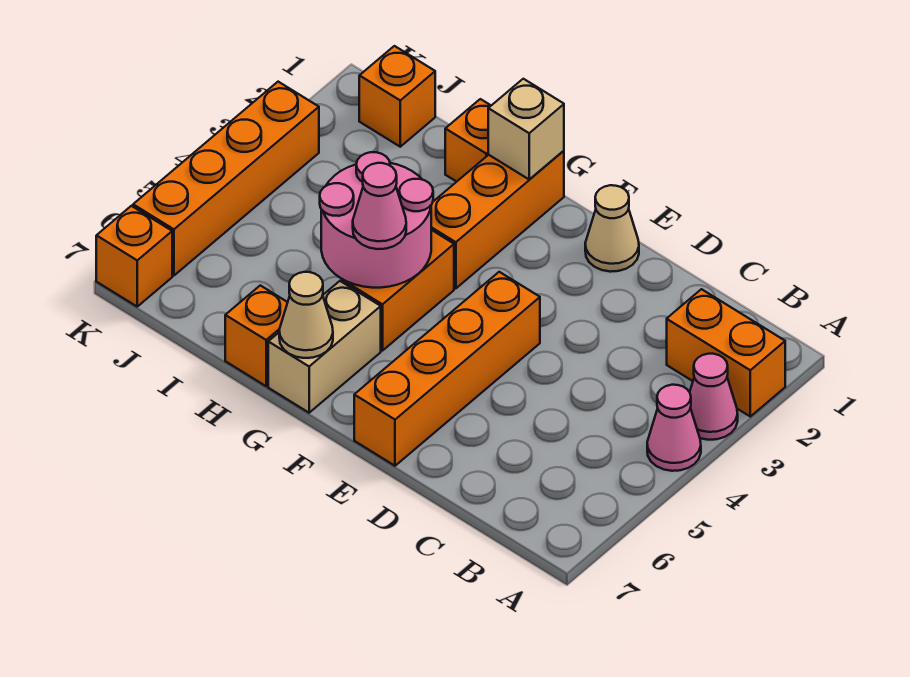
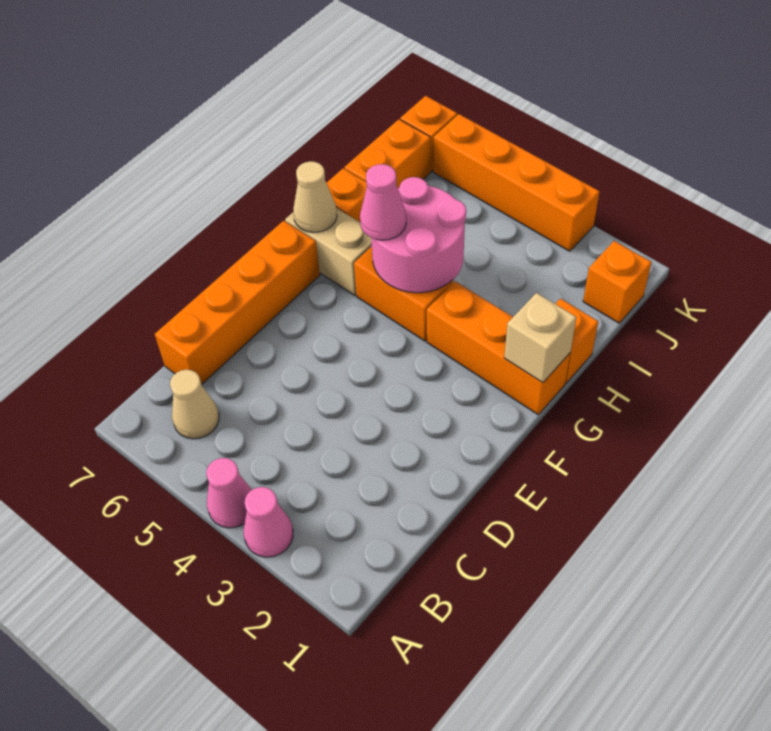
orange 1x2 brick [667,289,785,416] -> orange 1x2 brick moved to [344,119,431,188]
tan 1x1 cone [585,185,639,272] -> tan 1x1 cone moved to [170,370,219,439]
orange 1x4 brick [354,272,540,466] -> orange 1x4 brick turned to [155,221,320,384]

